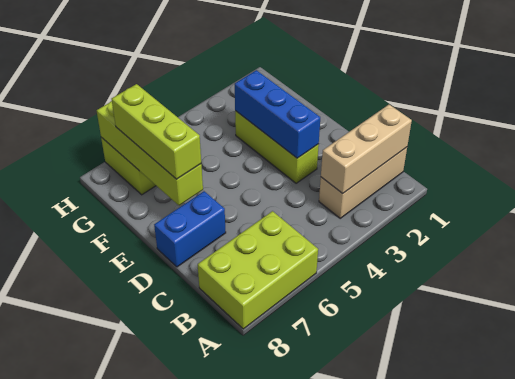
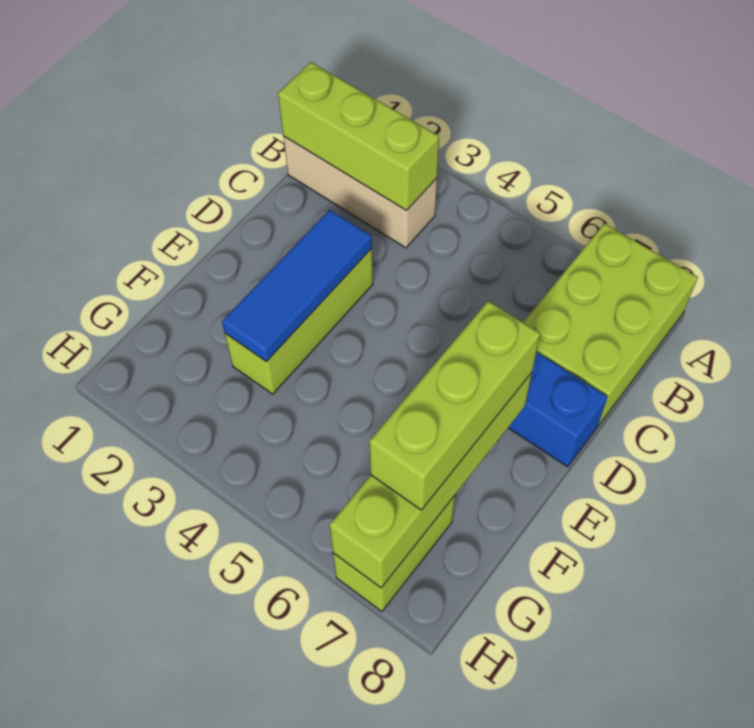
lime 2x3 brick [198,211,318,329] -> lime 2x3 brick turned to [523,223,698,425]
tan 1x3 brick [321,105,412,193] -> lime 1x3 brick [278,62,439,211]
blue 1x3 brick [235,70,320,158] -> blue 1x3 tile [222,210,372,361]

